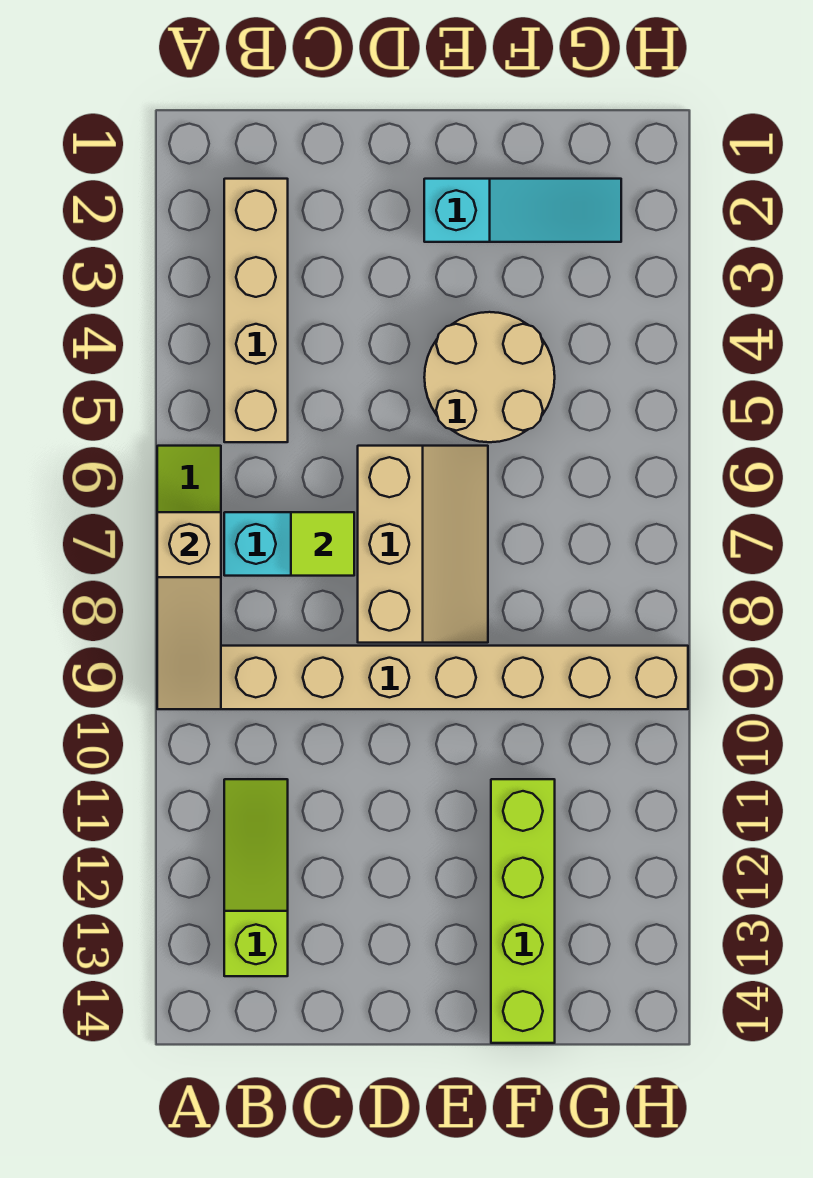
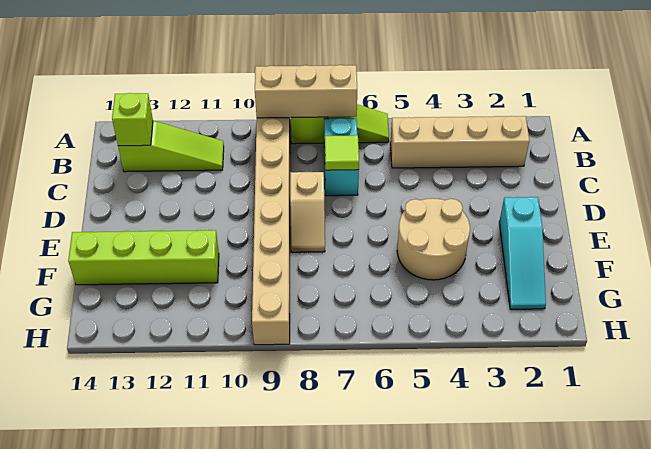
tan 1x3 slope [157,512,221,709] -> tan 1x3 brick [255,65,357,118]
none -> lime 1x1 brick [112,93,153,146]
tan 2x3 slope [358,446,488,643] -> tan 1x2 slope [290,172,325,252]

